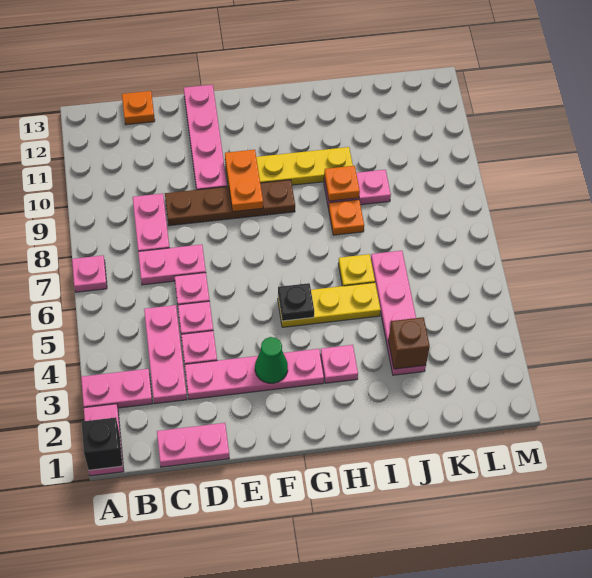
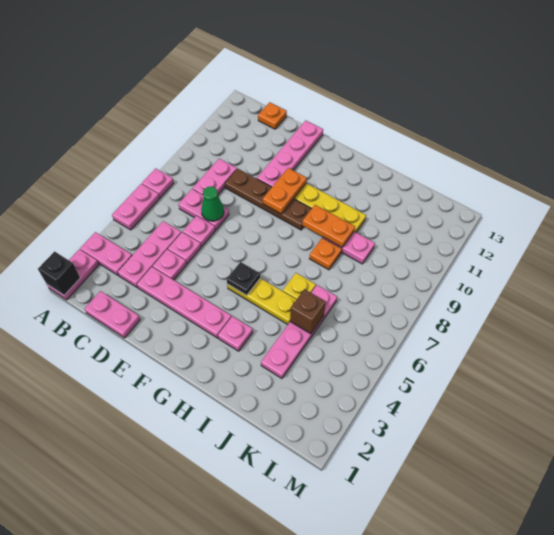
none -> pink 1x2 plate [112,184,160,230]
green 1x1 cone [255,337,288,383] -> green 1x1 cone moved to [201,187,224,221]
orange 1x1 plate [324,166,360,201] -> orange 1x2 plate [302,205,355,247]
brown 1x1 brick [388,317,430,369] -> brown 1x1 brick moved to [290,289,326,334]

